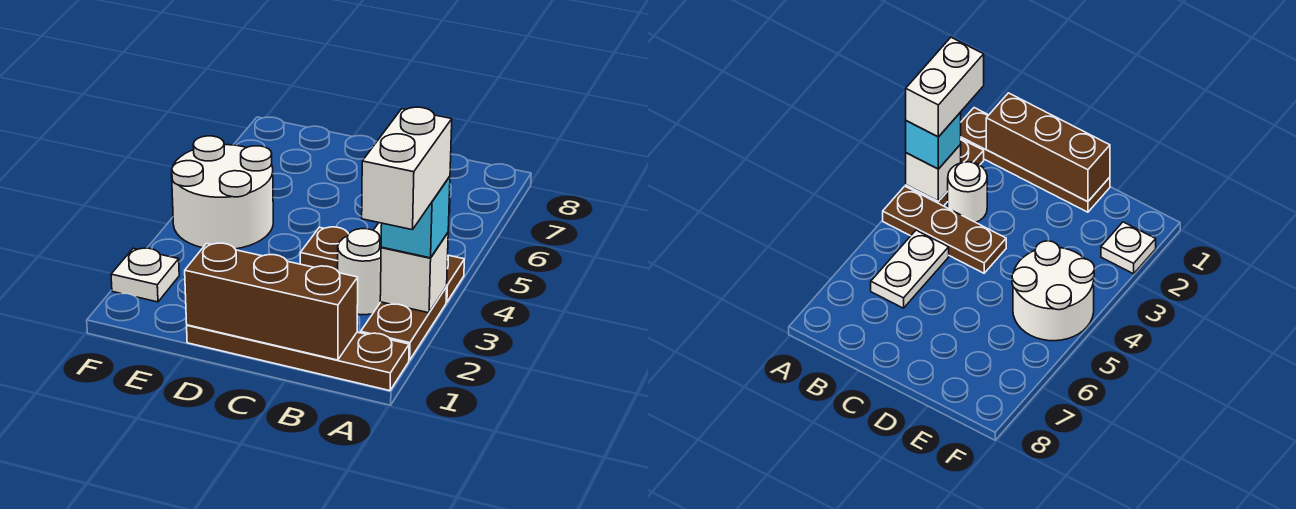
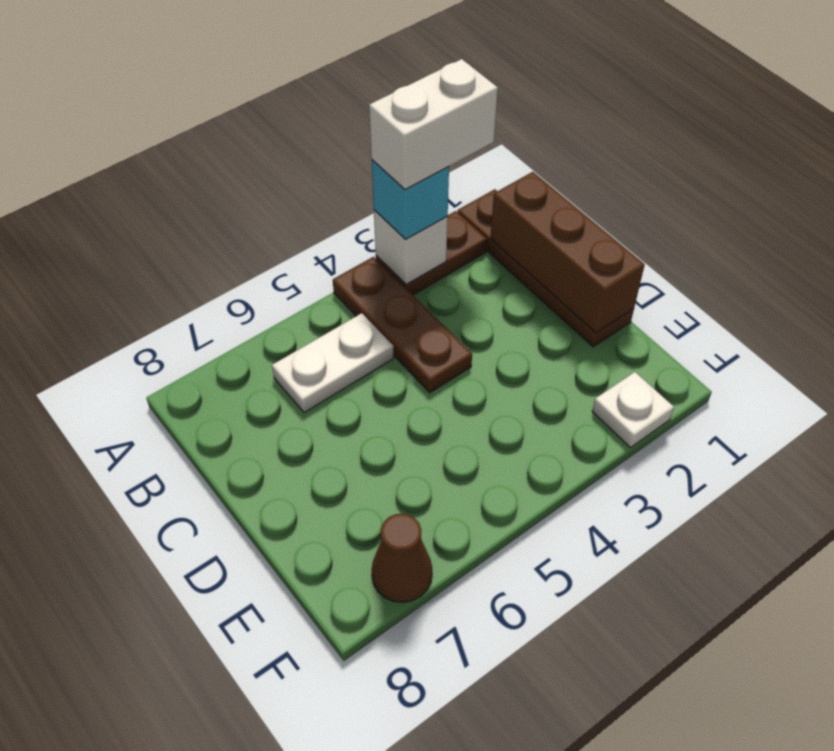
white 1x1 round brick [338,229,381,315] -> none
white 2x2 round brick [172,136,273,249] -> none
none -> brown 1x1 cone [371,514,432,602]

